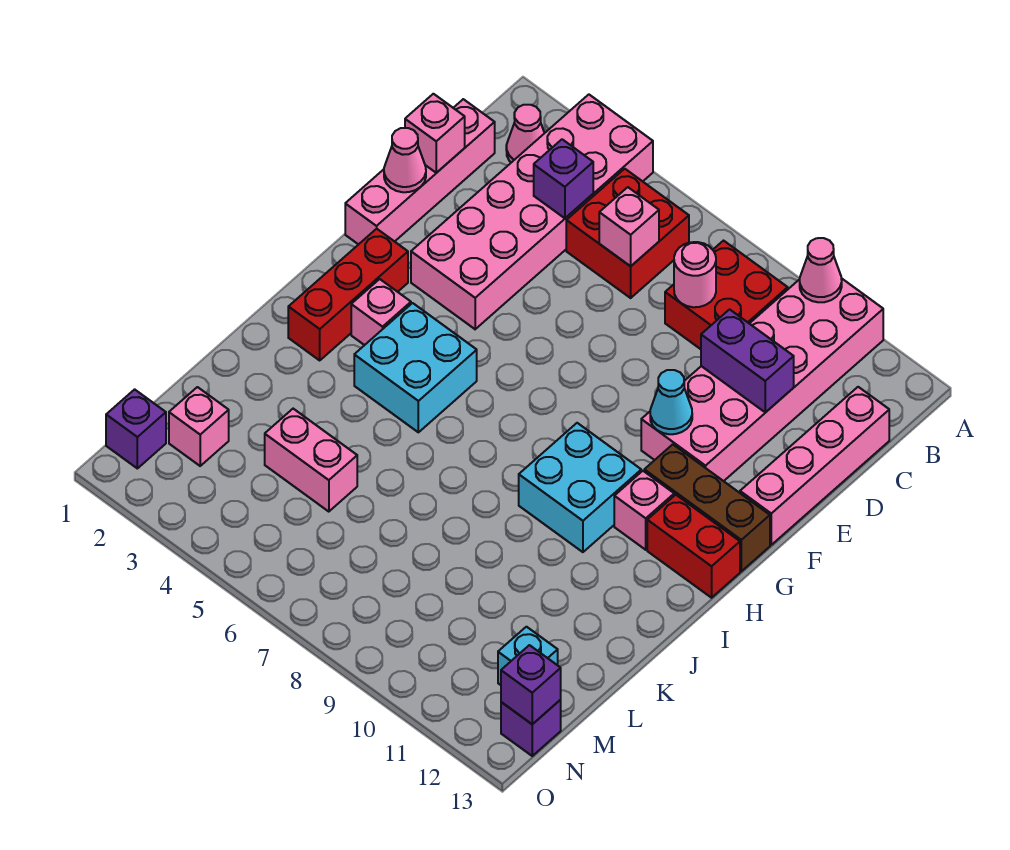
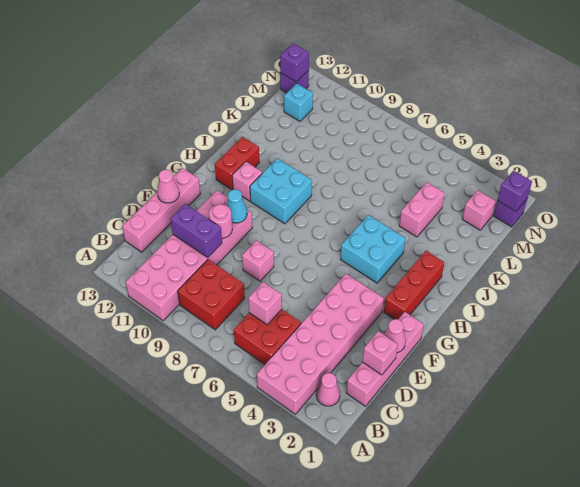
pink 1x1 cone [800,238,842,302] -> pink 1x1 cone moved to [157,170,179,203]
purple 1x1 brick [534,139,593,218] -> purple 1x1 brick moved to [498,171,532,211]
pink 1x1 round brick [674,242,716,307] -> pink 1x1 round brick moved to [209,204,232,238]
brown 1x3 brick [644,444,770,571] -> none
pink 1x1 brick [351,279,411,345] -> pink 1x1 brick moved to [242,240,274,281]
red 1x2 brick [647,495,740,598] -> red 1x2 brick turned to [215,137,259,190]
pink 1x2 brick [265,409,357,512] -> pink 1x2 brick turned to [399,182,445,237]

